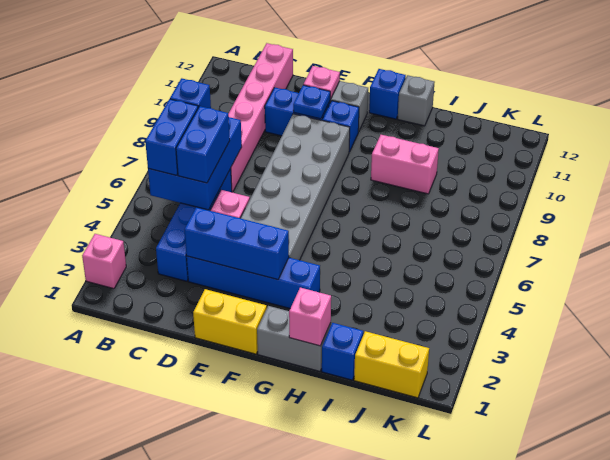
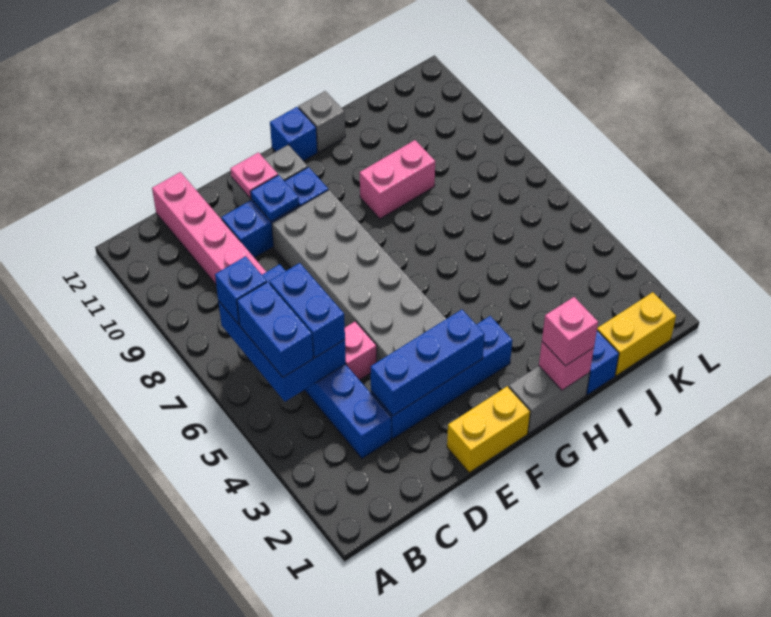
pink 1x1 brick [82,234,126,289] -> pink 1x1 brick moved to [542,297,598,366]

